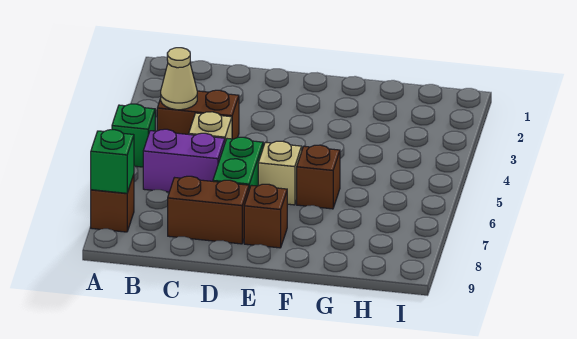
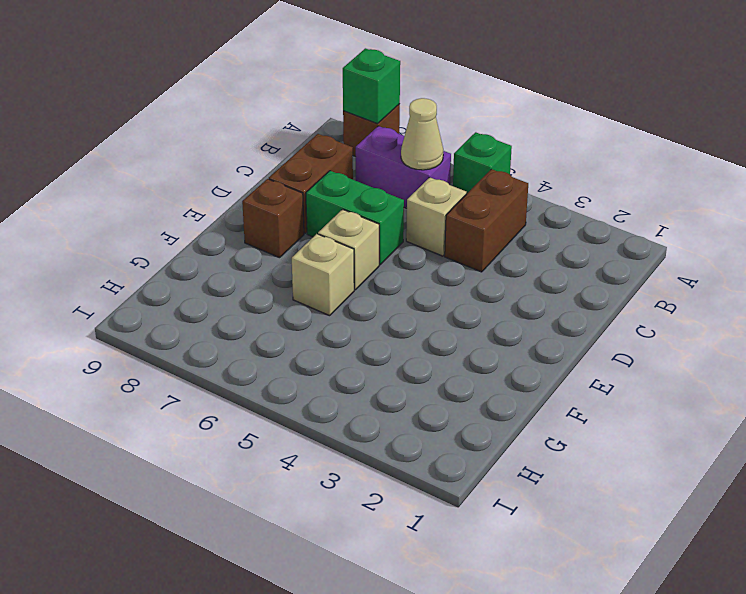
tan 1x1 cone [161,48,197,110] -> tan 1x1 cone moved to [401,98,443,170]
purple 1x2 brick [143,129,225,192] -> purple 1x2 brick turned to [356,126,451,208]
brown 1x1 brick [297,145,340,209] -> tan 1x1 brick [292,234,354,316]

